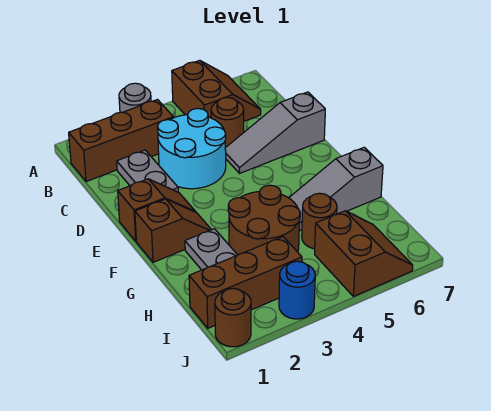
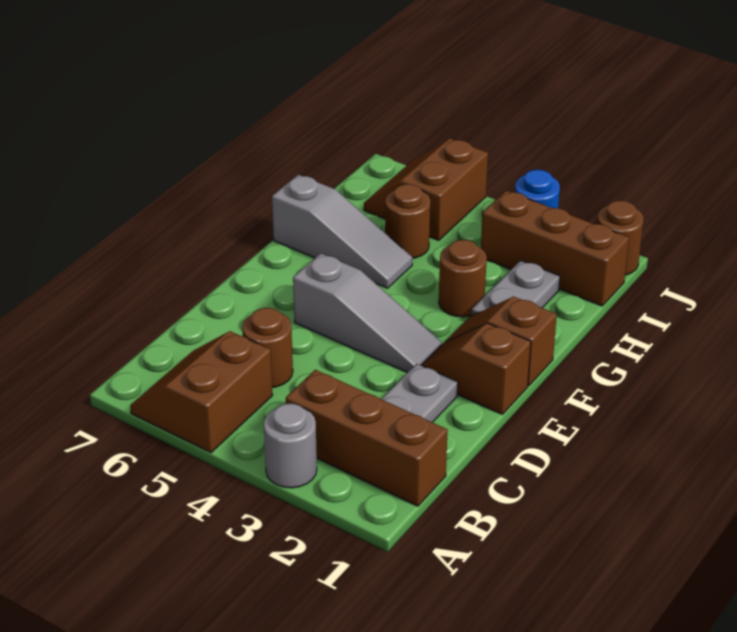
cyan 2x2 round brick [158,108,226,189] -> none
grey 1x3 slope [225,92,325,173] -> grey 1x3 slope moved to [293,253,442,373]
brown 2x2 round brick [228,185,300,255] -> brown 1x1 round brick [439,240,487,317]

